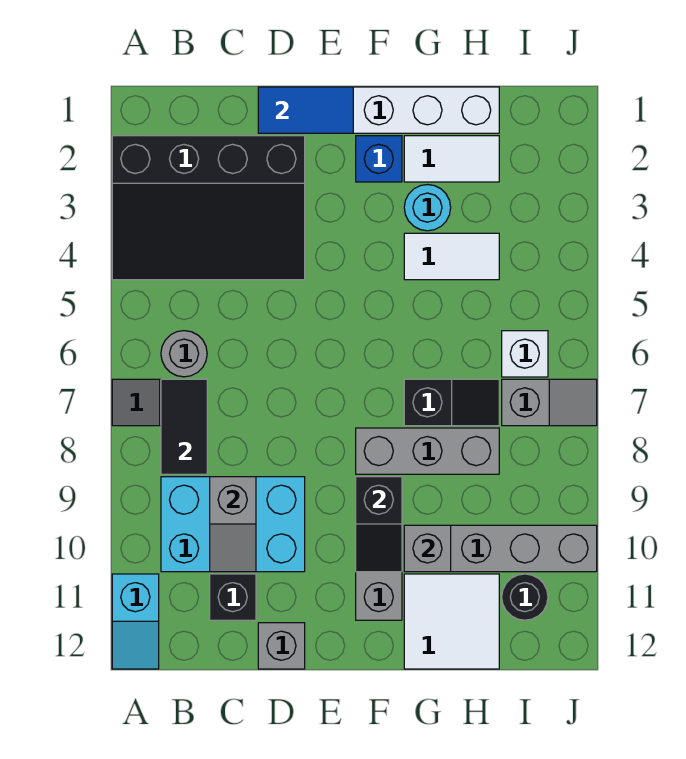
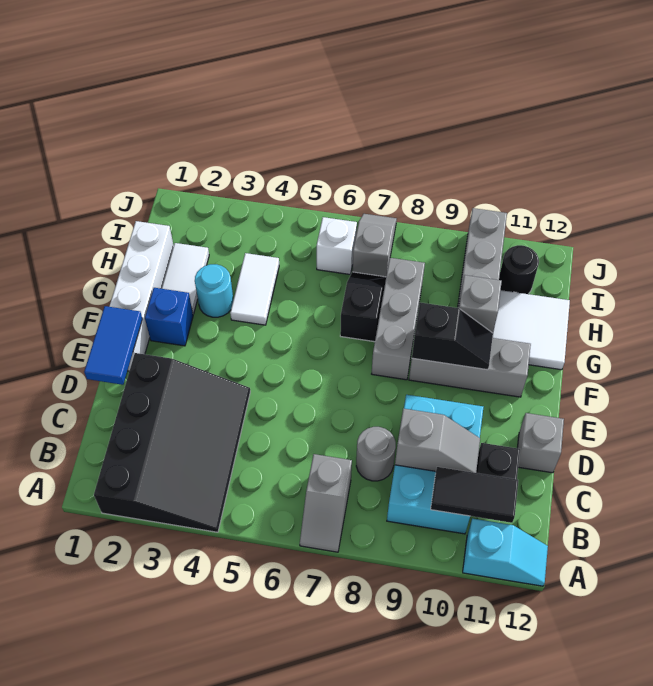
grey 1x1 round brick [161,331,207,377] -> grey 1x1 round brick moved to [356,427,396,481]
black 1x2 tile [161,379,207,474] -> black 1x2 tile moved to [431,467,518,523]

